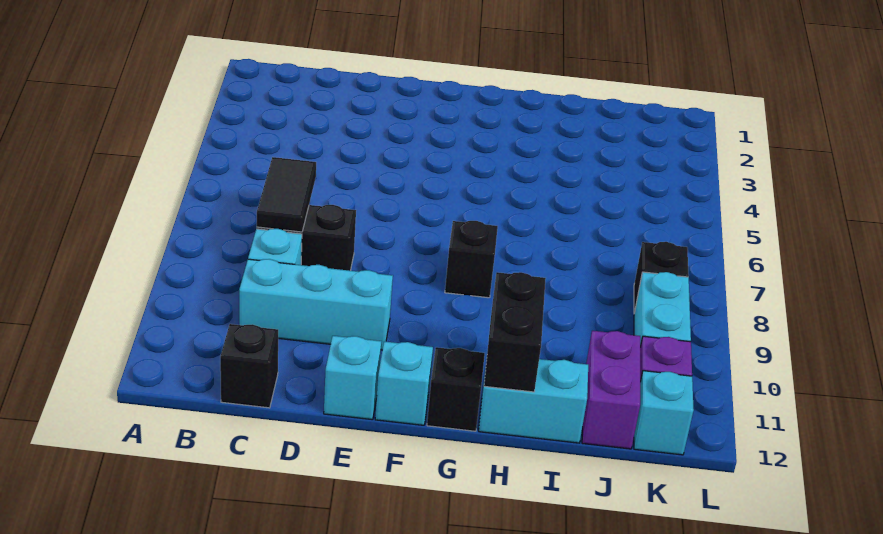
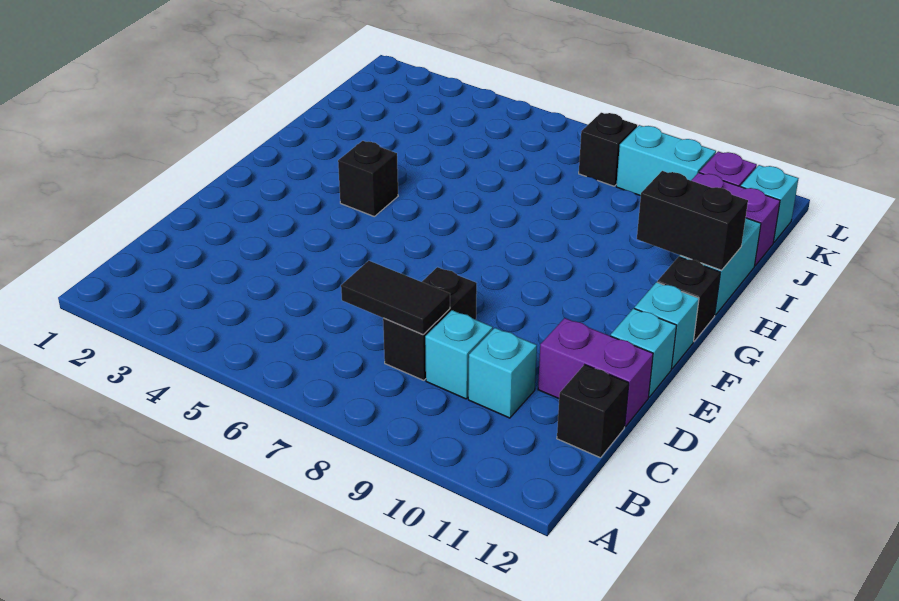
cyan 1x3 brick [239,259,393,350] -> cyan 1x1 brick [468,328,537,418]
none -> purple 1x2 brick [538,318,653,427]
black 1x1 brick [445,221,498,298] -> black 1x1 brick moved to [338,141,398,216]

